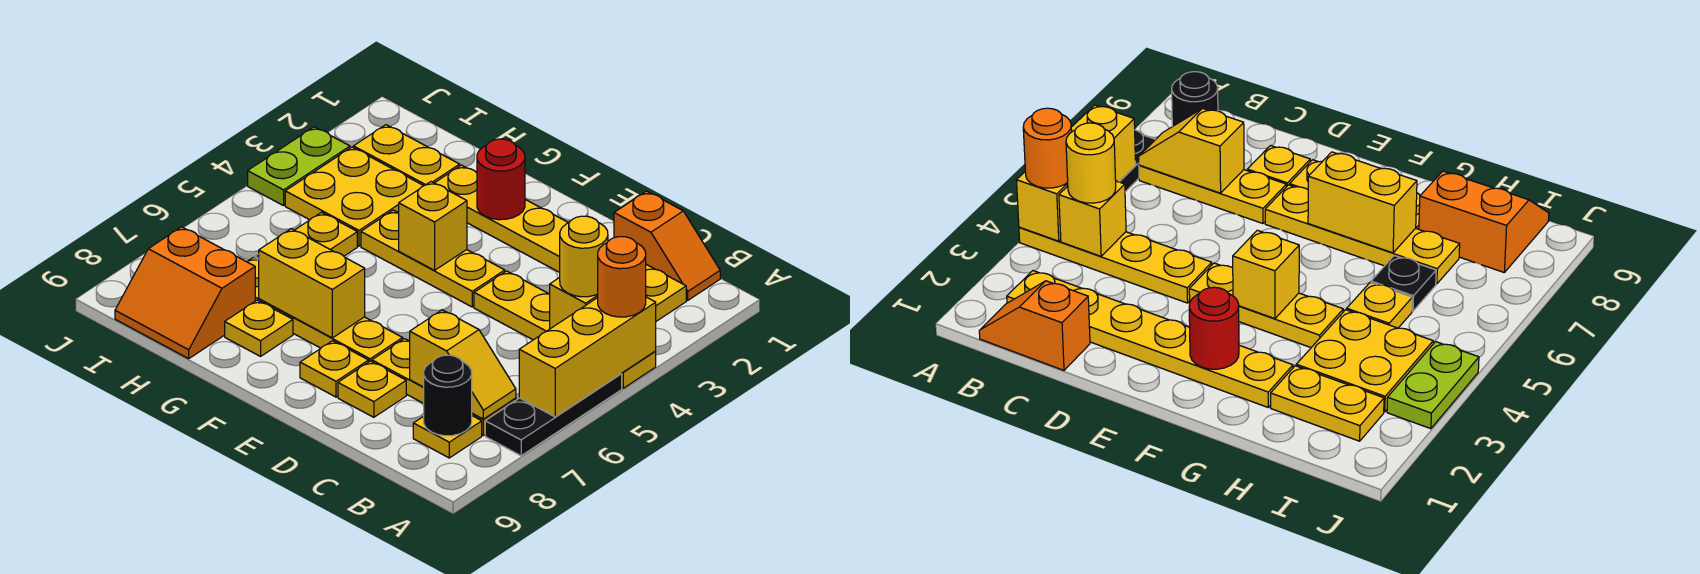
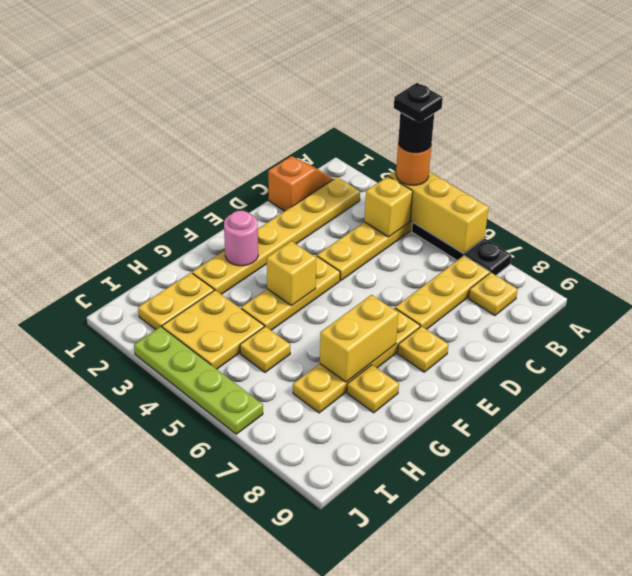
yellow 1x1 round brick [560,216,608,297] -> none
yellow 1x2 slope [410,310,516,419] -> none
black 1x1 round brick [424,355,472,436] -> black 1x1 round brick moved to [398,112,434,153]
yellow 1x1 plate [338,361,406,417] -> none
red 1x1 round brick [477,139,525,220] -> pink 1x1 round brick [224,211,258,266]
black 1x1 plate [1371,256,1436,311] -> black 1x1 plate moved to [394,83,443,123]
orange 2x2 slope [115,227,255,359] -> none
lime 1x2 plate [248,127,350,206] -> lime 1x4 plate [134,327,263,434]

